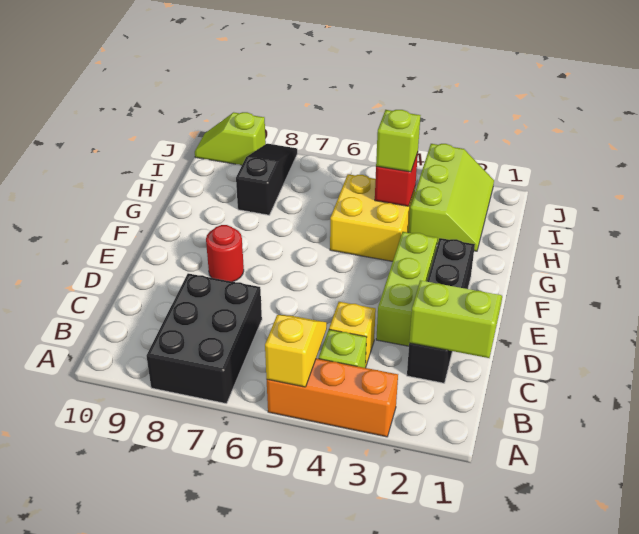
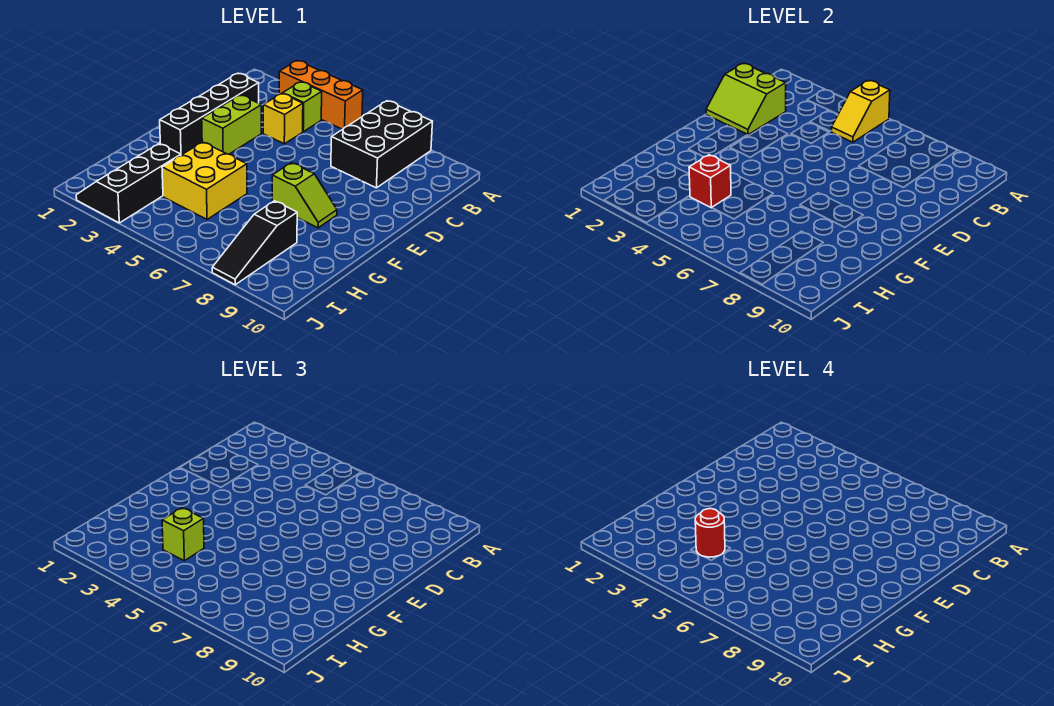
lime 1x3 brick [376,232,437,346] -> lime 1x2 brick [202,95,261,154]
red 1x1 round brick [206,225,244,282] -> red 1x1 round brick moved to [695,509,725,557]
lime 2x3 slope [409,144,494,251] -> black 2x3 slope [76,143,181,223]
lime 1x2 slope [195,112,266,165] -> lime 1x2 slope moved to [272,163,337,228]

